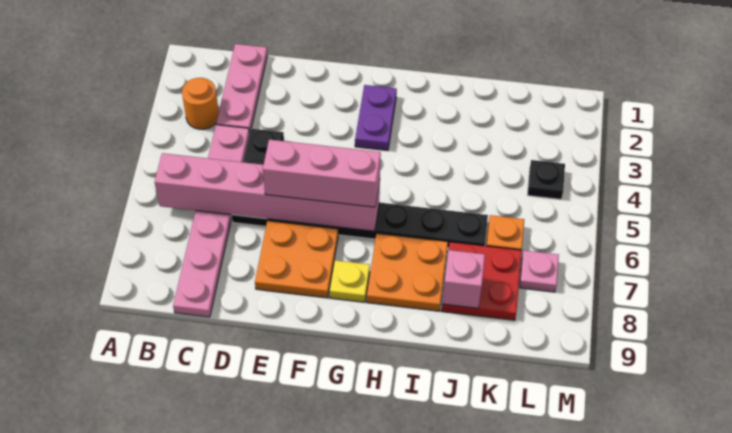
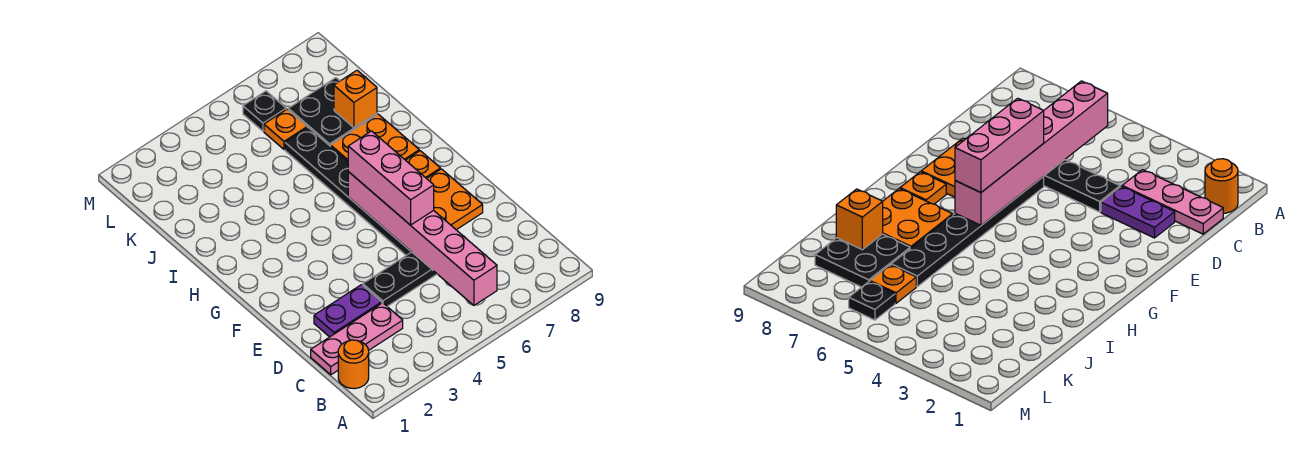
orange 1x1 round brick [182,78,219,129] -> orange 1x1 round brick moved to [338,340,369,389]
pink 1x6 plate [173,125,249,317] -> none
purple 1x2 plate [355,85,397,150] -> purple 1x2 plate moved to [314,285,382,337]
yellow 1x1 plate [329,260,370,302] -> orange 1x1 plate [406,151,440,178]
red 2x2 plate [442,242,522,320] -> black 2x2 plate [288,78,377,147]
pink 1x1 brick [442,250,485,308] -> orange 1x1 brick [334,70,377,128]
black 1x1 plate [528,160,565,199] -> black 1x1 plate moved to [243,91,286,131]
pink 1x1 plate [520,250,559,292] -> none

